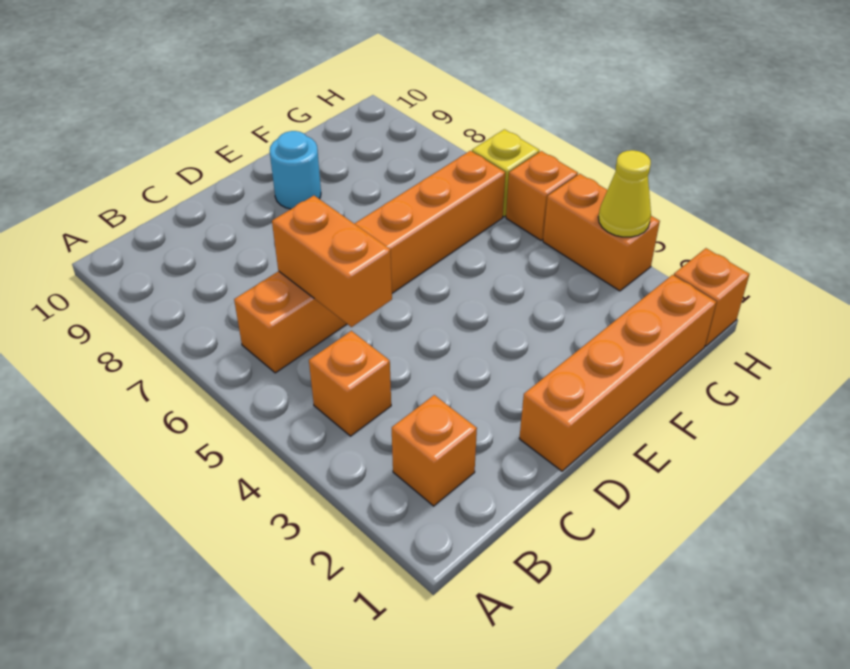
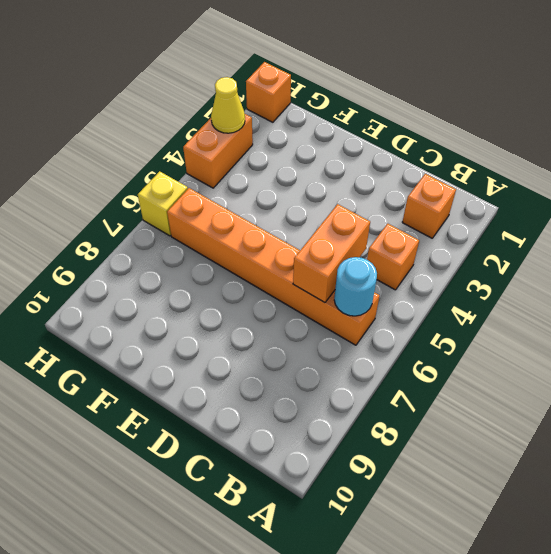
orange 1x4 brick [519,275,716,471] -> none
cyan 1x1 round brick [270,131,321,209] -> cyan 1x1 round brick moved to [334,257,377,316]
orange 1x1 brick [506,151,578,240] -> none

